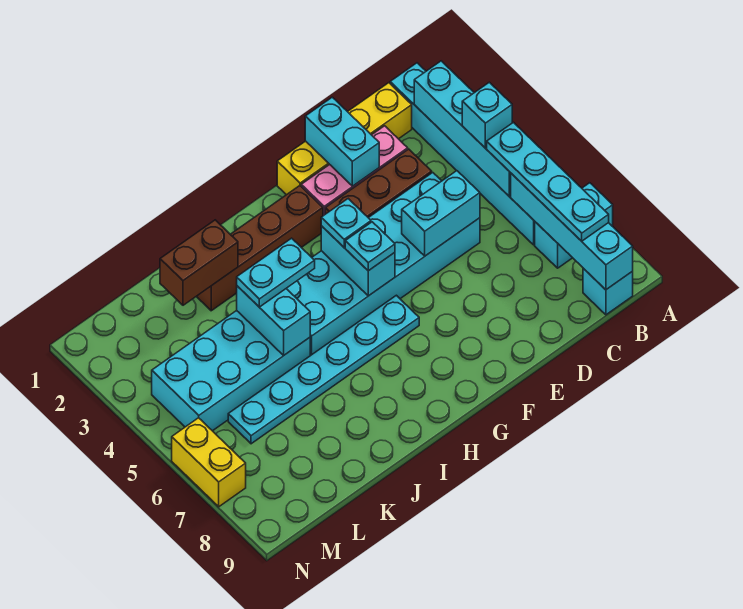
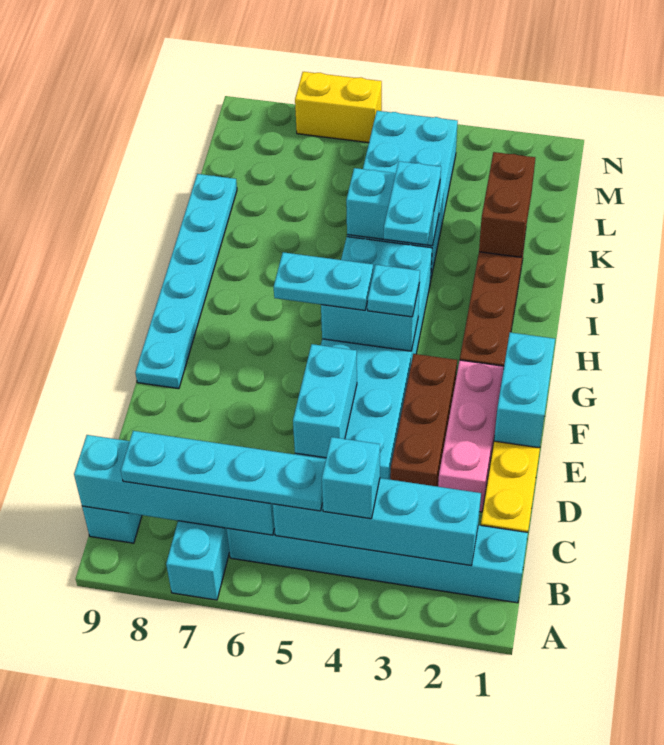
cyan 1x2 brick [305,97,379,186] -> cyan 1x2 brick turned to [494,332,555,448]
cyan 1x1 plate [345,222,395,271] -> cyan 1x2 plate [274,252,373,310]
cyan 1x6 plate [228,295,419,444] -> cyan 1x6 plate moved to [135,174,237,389]

